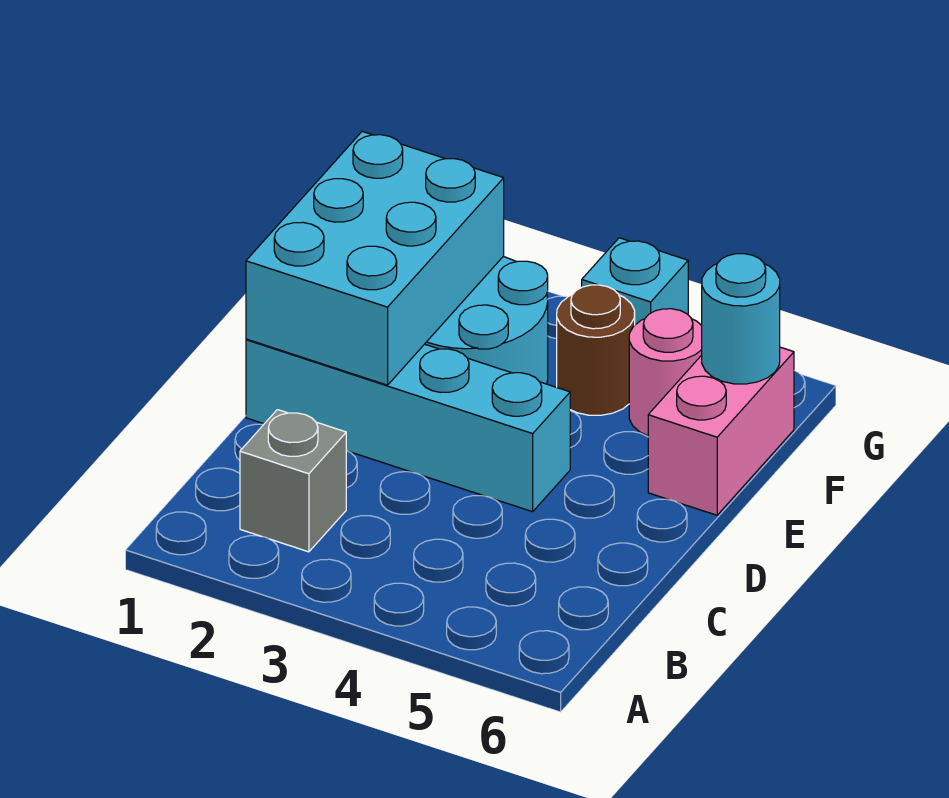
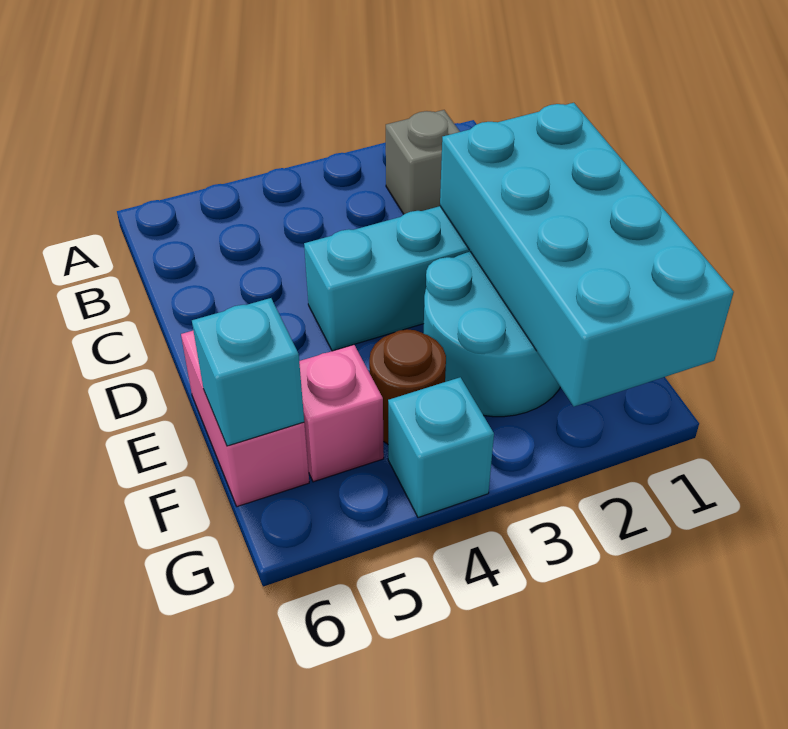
cyan 2x3 brick [246,131,504,385] -> cyan 2x4 brick [440,103,734,406]
pink 1x1 round brick [629,309,702,436] -> pink 1x1 brick [299,345,384,482]
cyan 1x1 round brick [702,254,780,384] -> cyan 1x1 brick [192,298,304,446]

